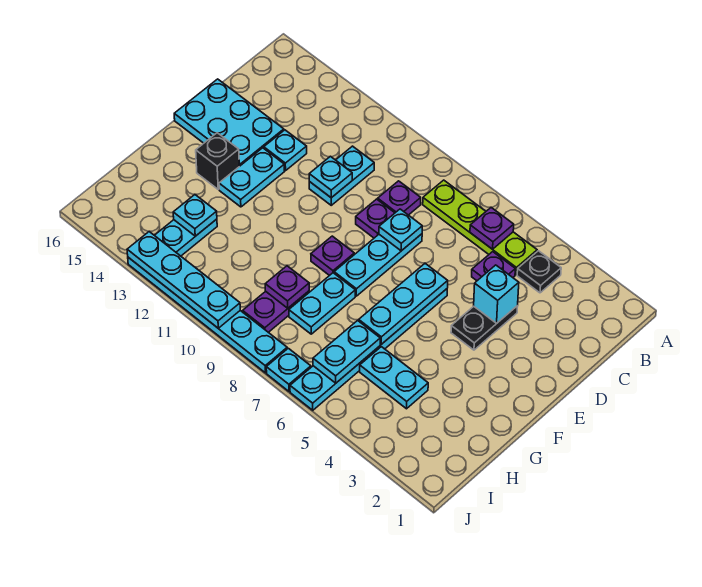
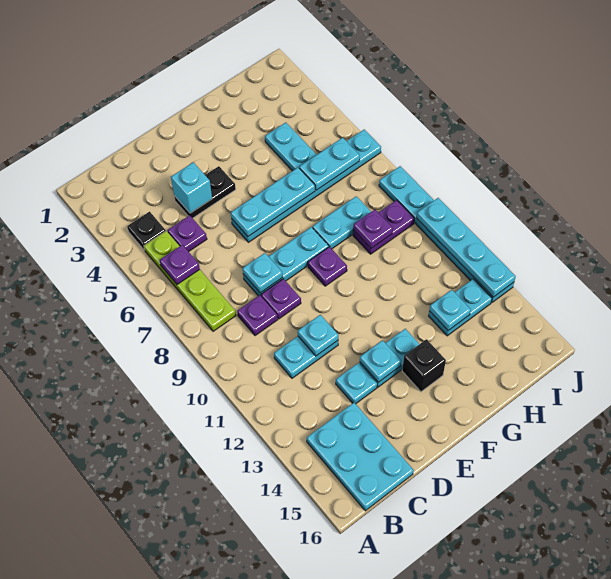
cyan 2x3 plate [174,79,284,166] -> cyan 2x3 plate moved to [307,403,414,511]
cyan 1x1 plate [266,348,311,391] -> cyan 1x1 plate moved to [360,340,401,382]

